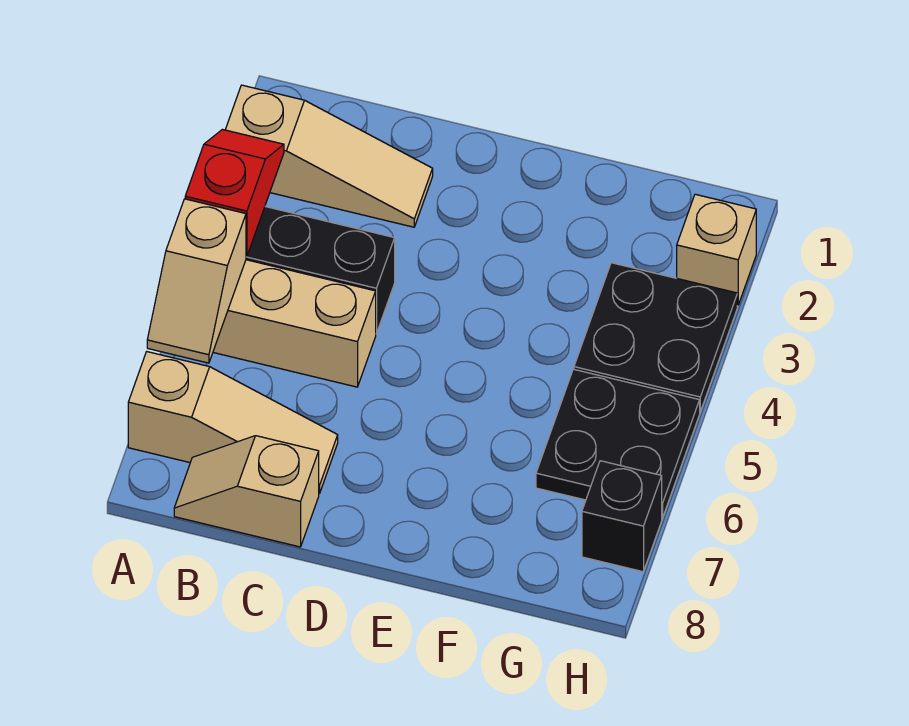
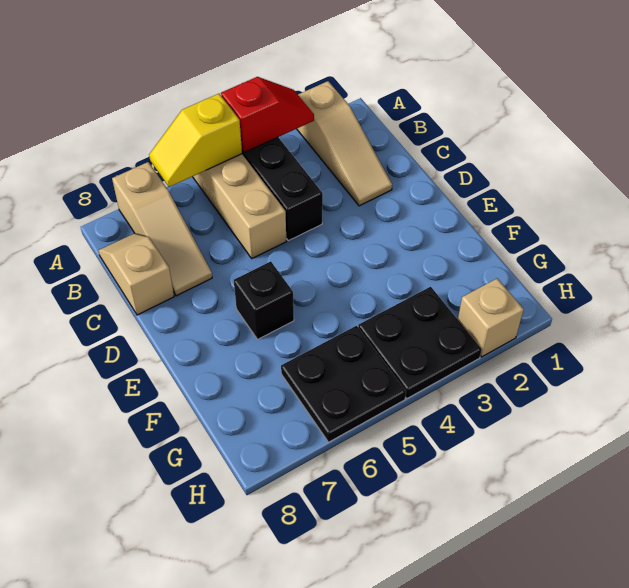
tan 1x2 slope [147,199,246,363] -> yellow 1x2 slope [149,94,242,187]
black 1x1 brick [582,461,662,572] -> black 1x1 brick moved to [234,261,294,340]

